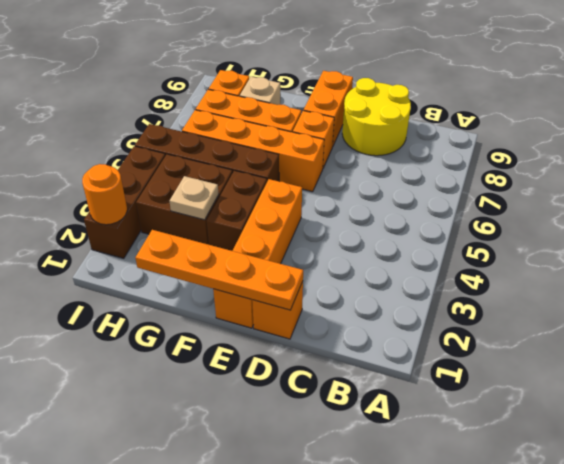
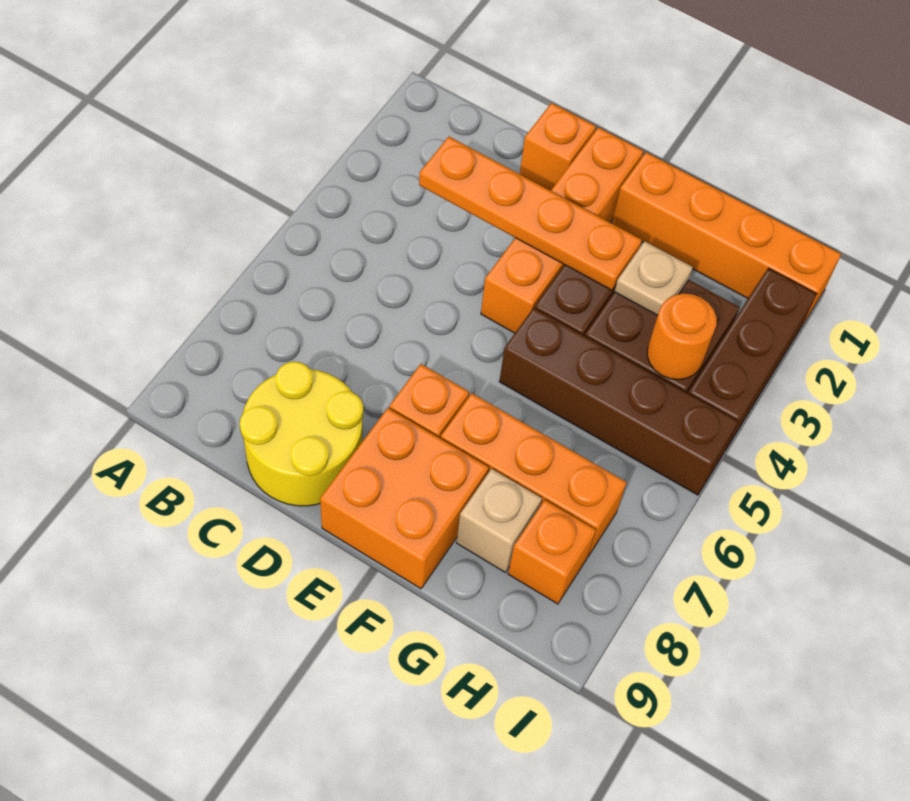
orange 1x4 plate [135,230,303,310] -> orange 1x4 plate moved to [419,137,642,290]
orange 1x4 brick [182,110,324,192] -> orange 1x4 brick moved to [612,152,841,324]
orange 1x2 brick [304,71,353,146] -> orange 2x2 brick [320,408,489,589]
orange 1x1 round brick [82,164,127,225] -> orange 1x1 round brick moved to [647,294,717,380]

